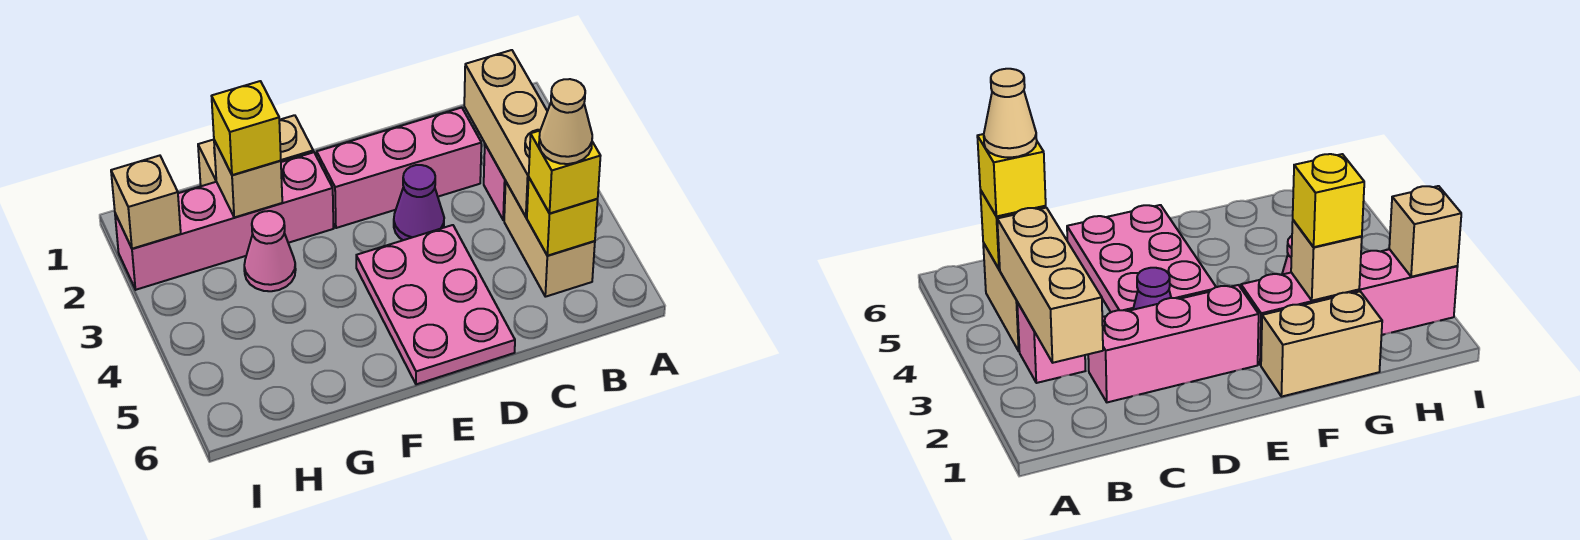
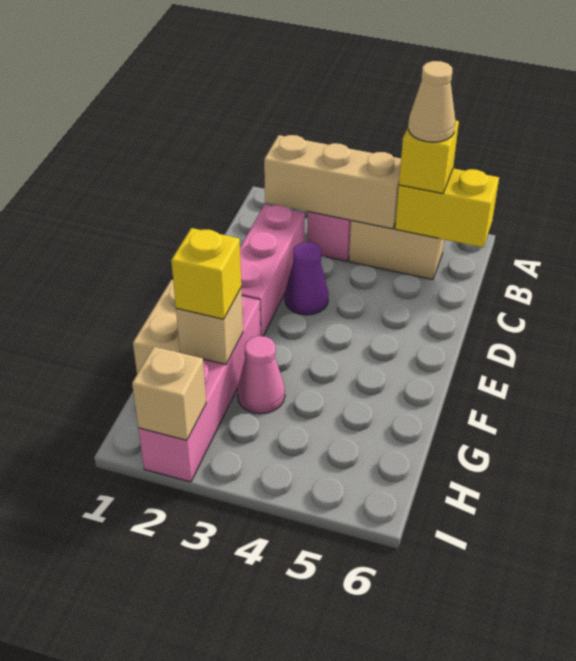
yellow 1x1 brick [527,178,598,256] -> yellow 1x2 brick [395,169,499,248]
pink 2x3 plate [356,225,515,384] -> none

